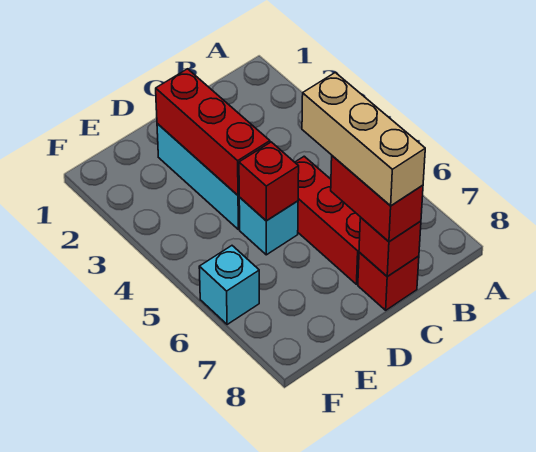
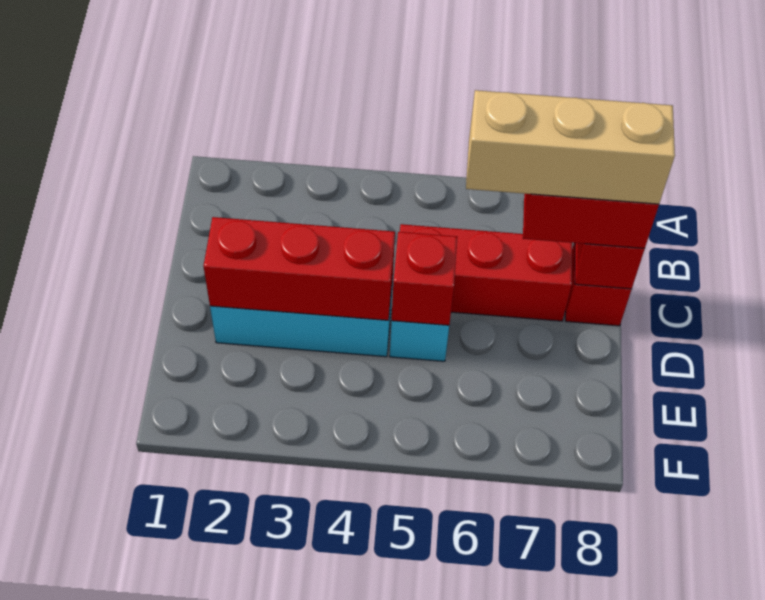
cyan 1x1 brick [199,246,259,325] -> none

